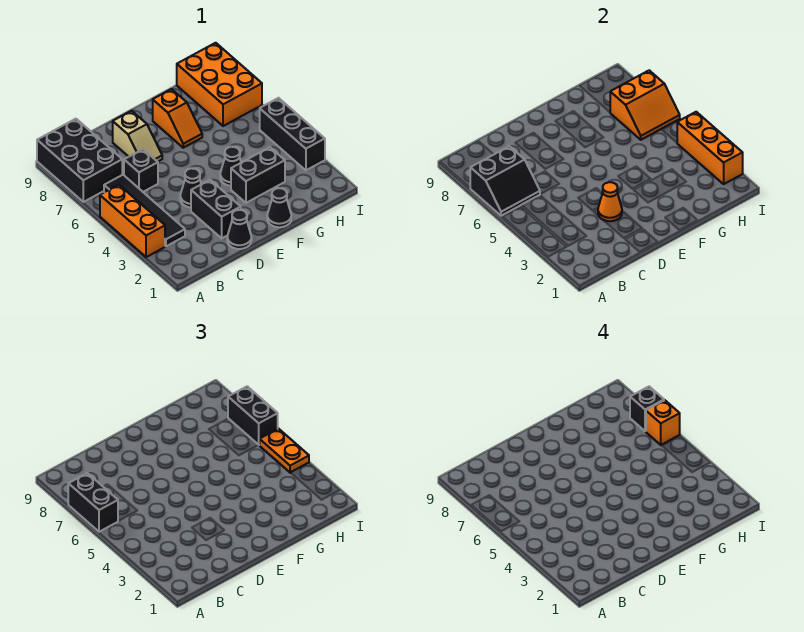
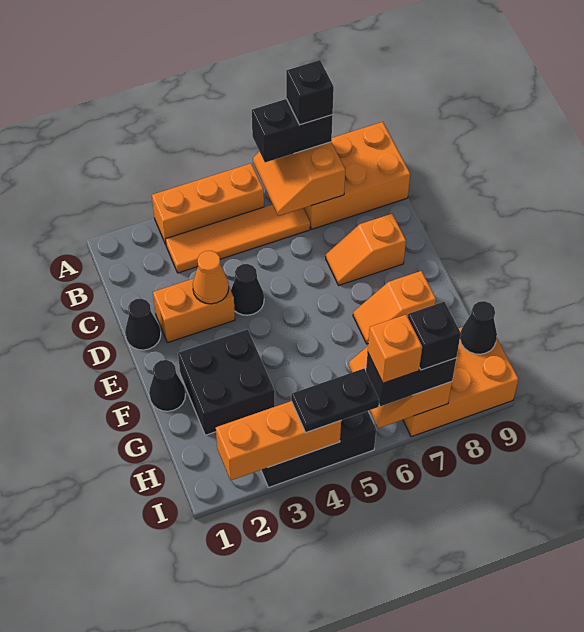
black 2x2 slope [470,146,540,216] -> orange 2x2 slope [253,142,345,216]
black 2x3 brick [37,119,122,202] -> orange 2x3 brick [304,122,410,229]
black 1x4 tile [104,175,185,246] -> orange 1x4 tile [166,204,310,273]
black 1x1 brick [124,149,158,192] -> black 1x1 brick moved to [286,60,334,125]
black 1x2 brick [191,180,241,238] -> orange 1x2 brick [153,279,235,343]
tan 1x2 slope [113,111,162,162] -> orange 1x2 slope [326,214,406,285]
black 1x2 brick [231,147,285,203] -> black 2x2 brick [178,329,275,435]
black 1x1 cone [220,147,241,186] -> black 1x1 cone moved to [460,301,497,354]
orange 1x2 plate [260,429,309,473] -> black 1x2 plate [291,369,379,433]

